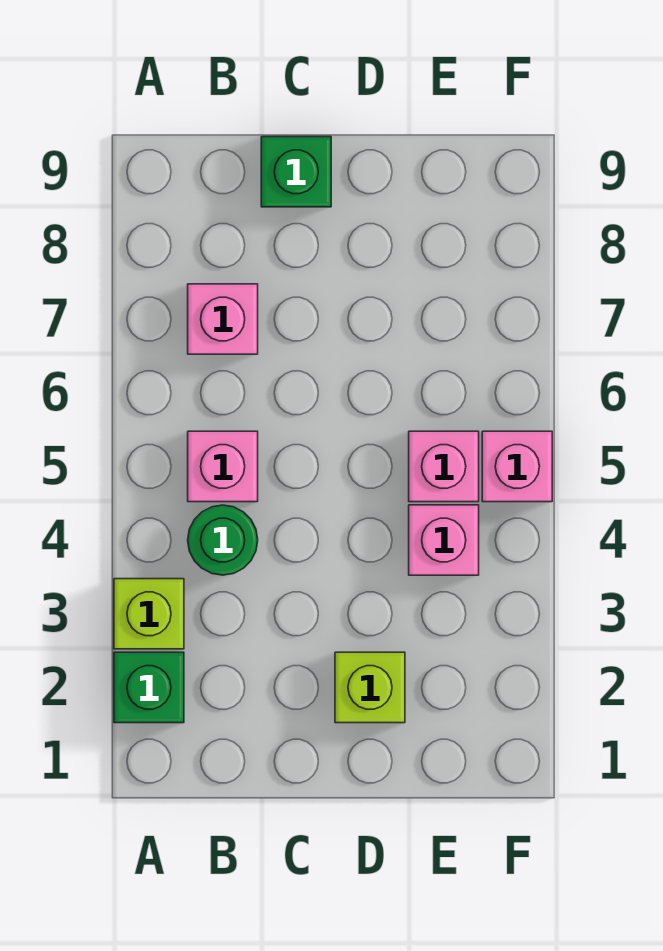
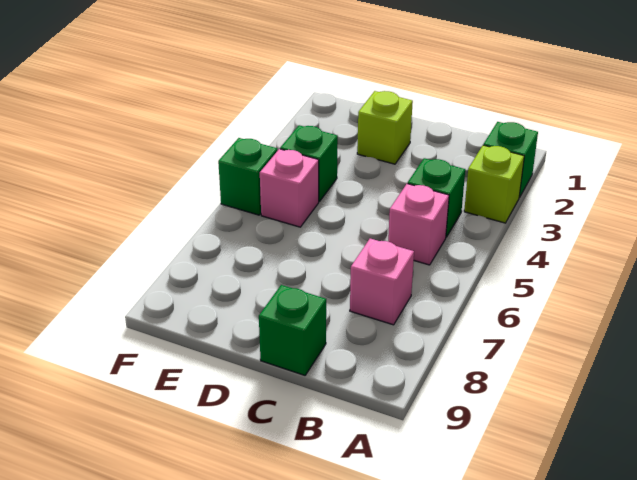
green 1x1 round brick [188,505,258,575] -> green 1x1 brick [408,158,465,237]
pink 1x1 brick [409,505,479,575] -> green 1x1 brick [280,125,338,201]
pink 1x1 brick [482,431,552,502] -> green 1x1 brick [218,138,277,215]

